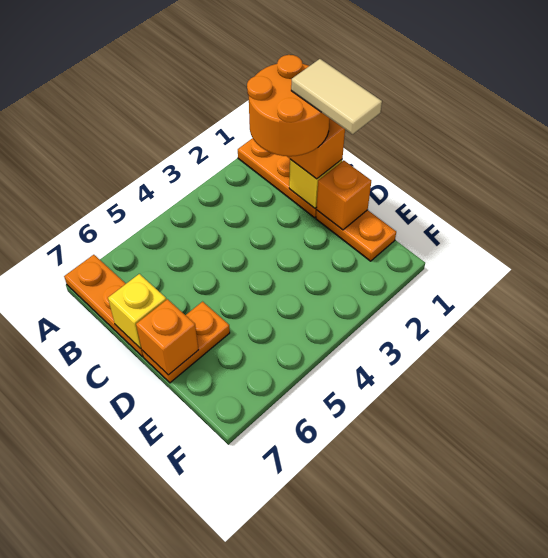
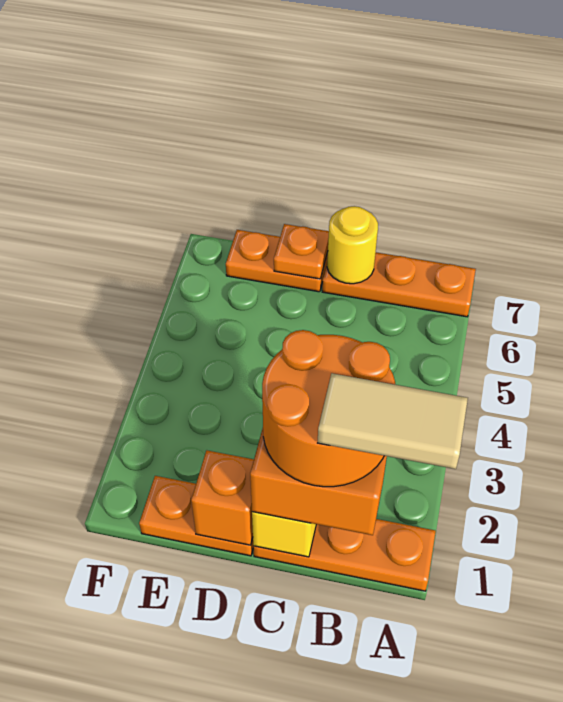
tan 1x2 tile [291,59,382,134] -> tan 1x2 tile moved to [318,373,468,469]
yellow 1x1 brick [108,274,166,348] -> yellow 1x1 round brick [327,206,378,284]
orange 1x2 plate [142,302,230,383] -> orange 1x2 plate turned to [226,230,328,292]
orange 1x1 brick [136,299,198,375] -> orange 1x1 plate [274,224,329,279]

